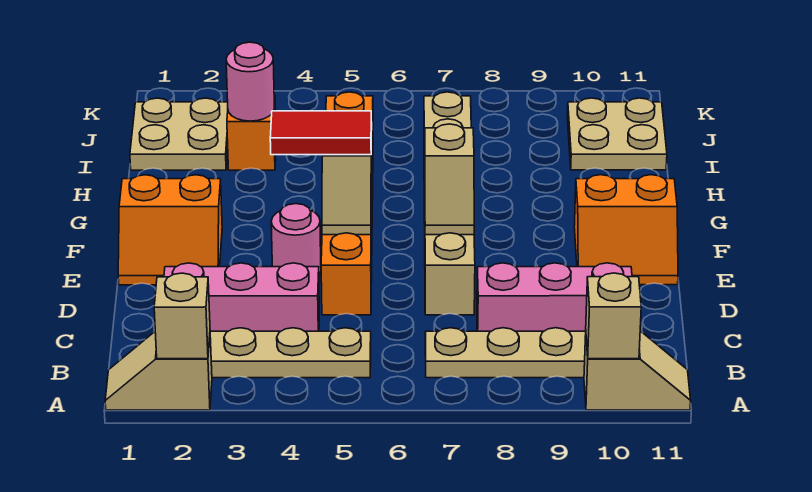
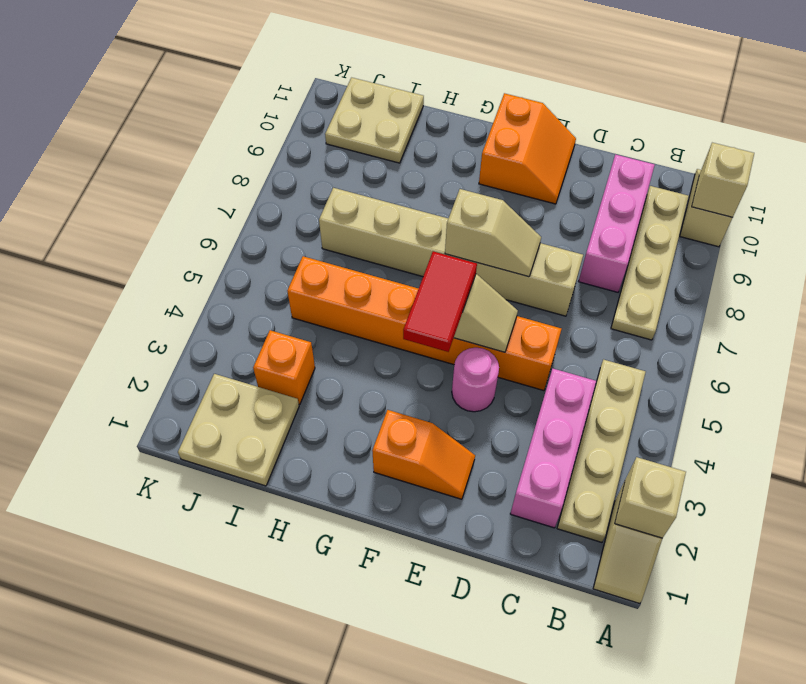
orange 2x2 slope [118,175,222,285] -> orange 1x2 slope [372,410,475,499]
pink 1x1 round brick [226,42,275,121] -> none

